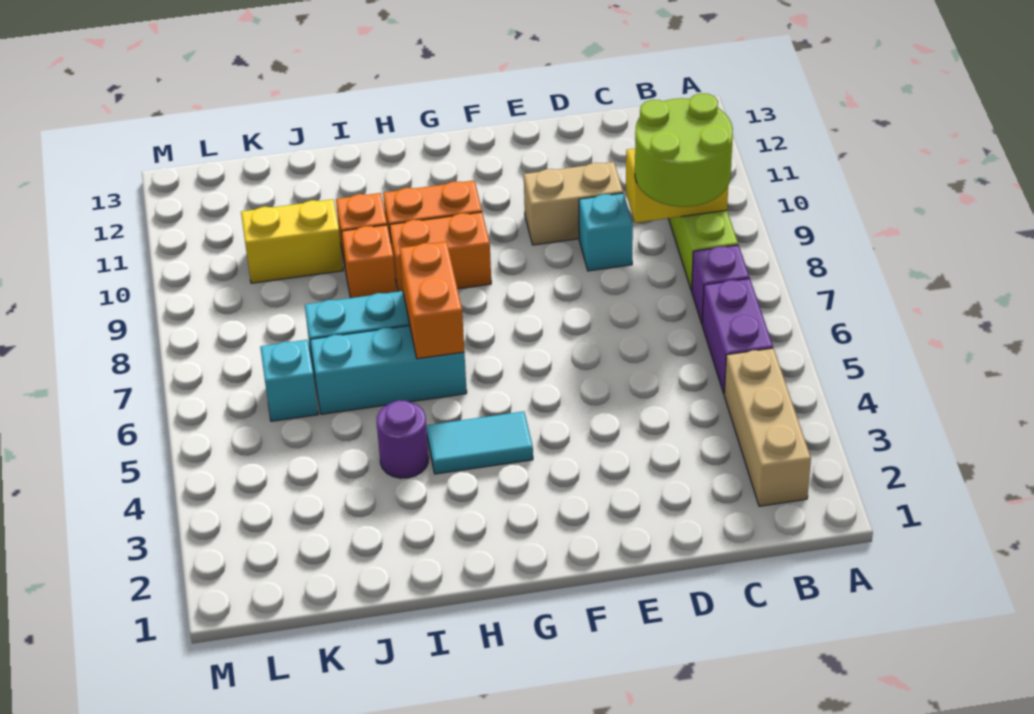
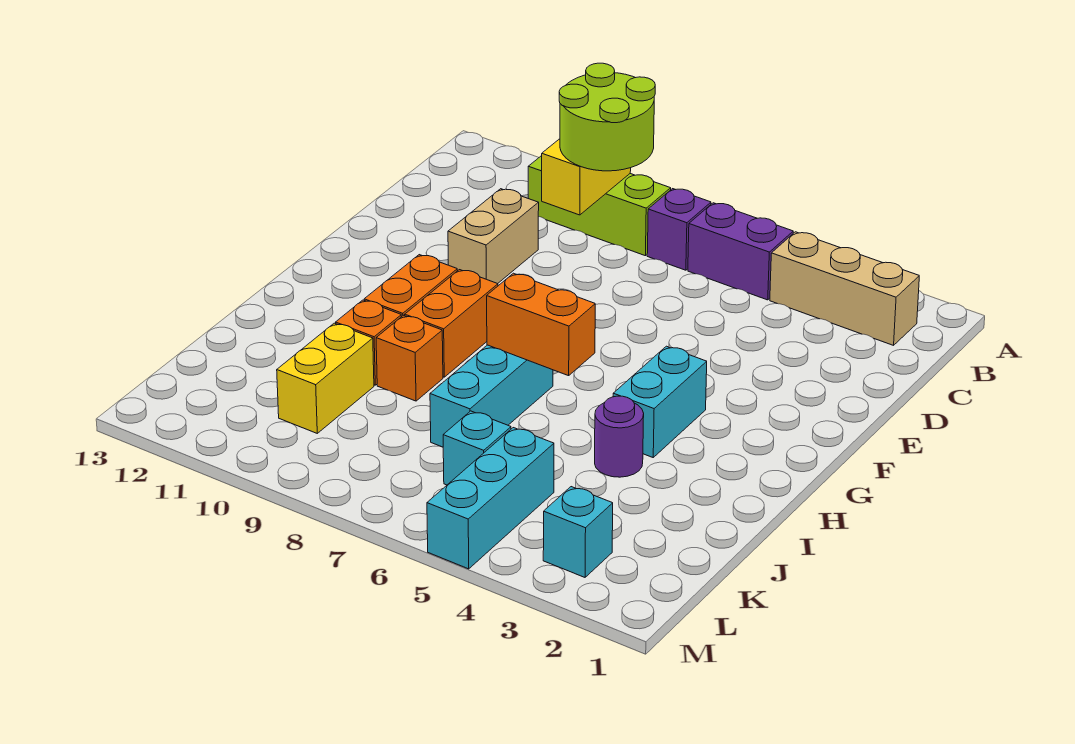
cyan 1x1 brick [579,193,633,271] -> cyan 1x1 brick moved to [543,487,613,577]
cyan 1x2 tile [427,411,533,474] -> cyan 1x2 brick [613,346,707,457]
cyan 1x3 brick [310,326,467,414] -> cyan 1x3 brick moved to [427,428,554,569]

